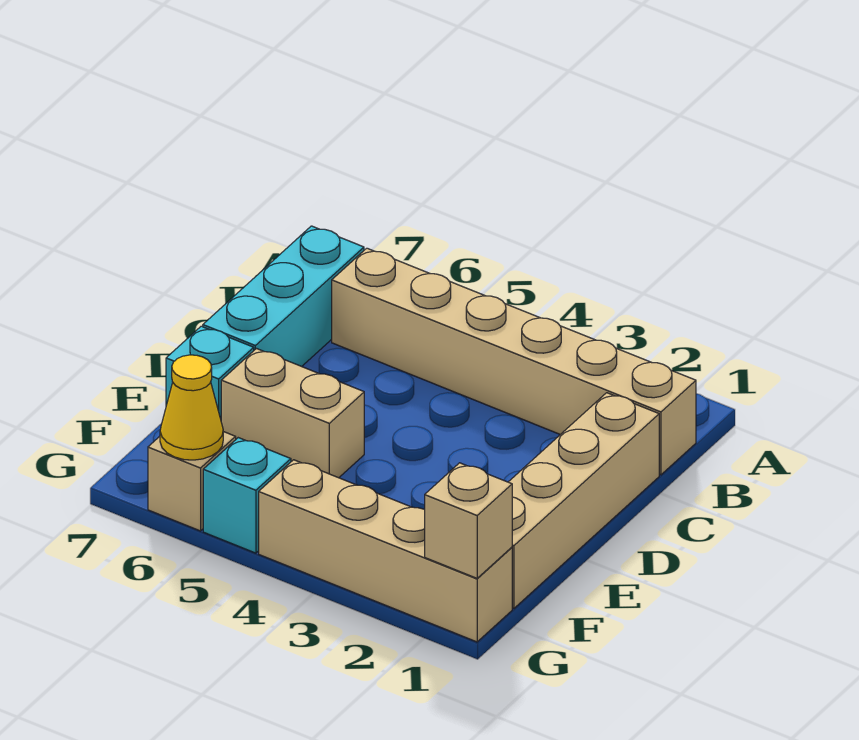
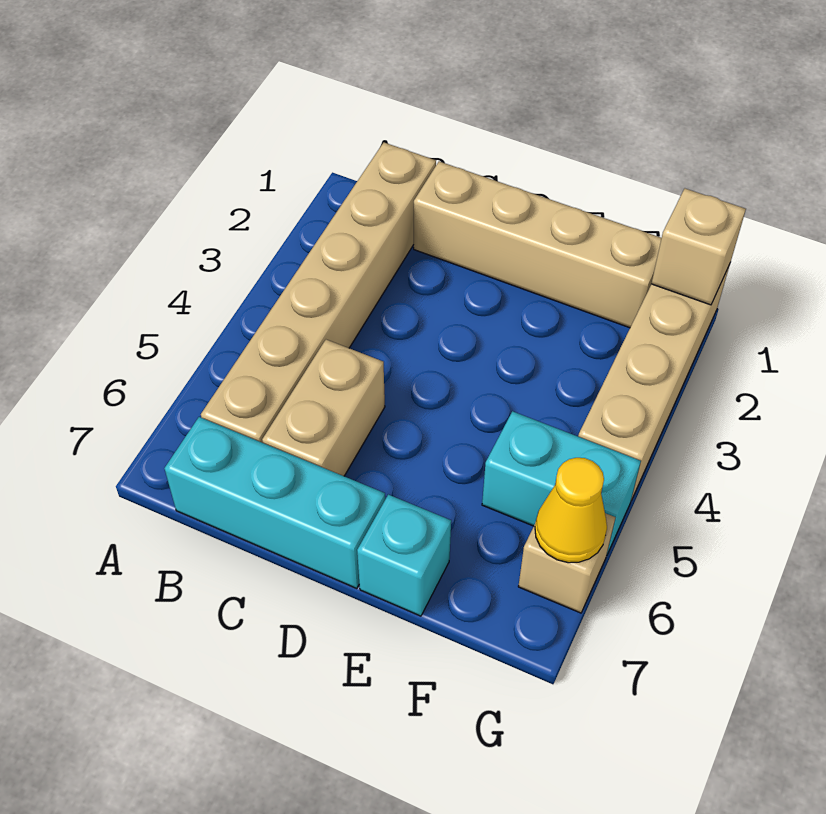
tan 1x2 brick [221,349,364,478] -> tan 1x2 brick moved to [262,340,385,476]
cyan 1x1 brick [203,438,291,553] -> cyan 1x2 brick [482,411,641,554]

